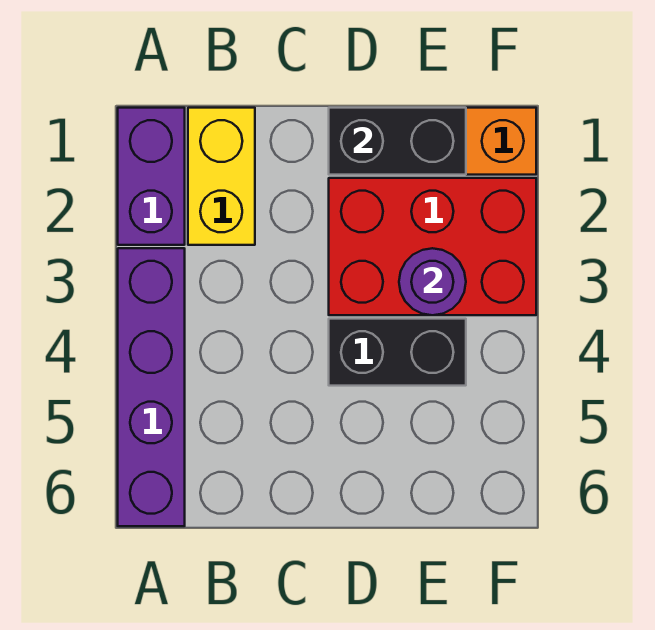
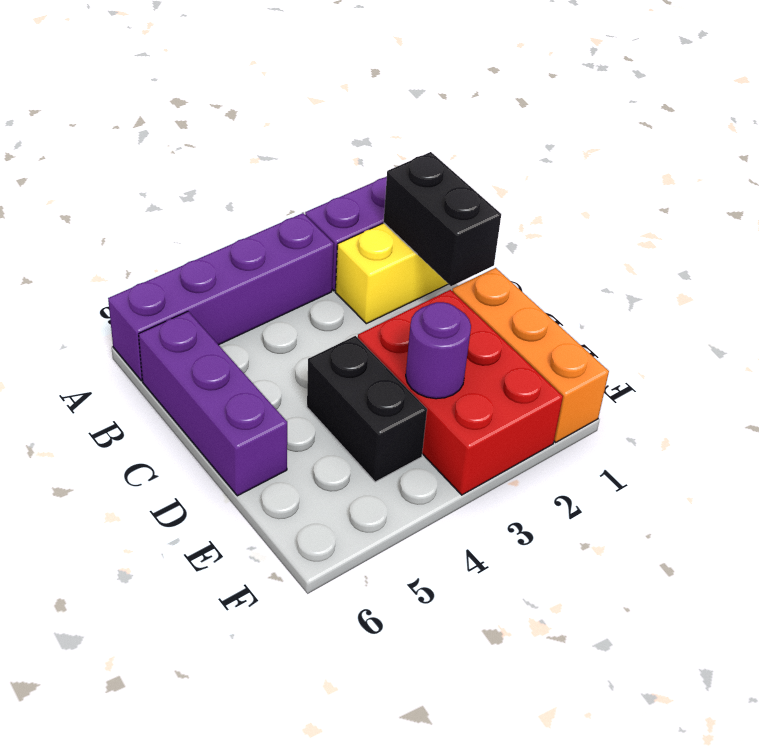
none -> purple 1x3 brick [139,311,287,496]
black 1x2 brick [329,108,466,175] -> black 1x2 brick moved to [384,152,501,286]

